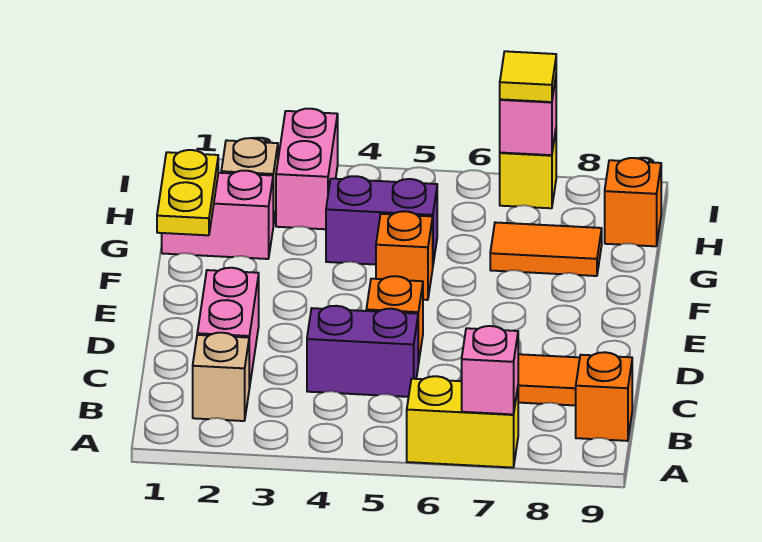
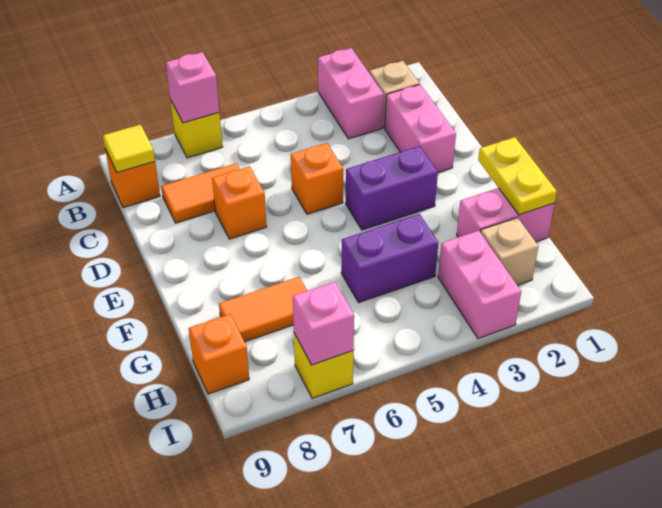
none -> pink 1x2 brick [318,48,384,139]
yellow 1x2 brick [407,376,518,468] -> yellow 1x1 brick [170,100,223,158]
purple 1x2 brick [307,306,418,397] -> purple 1x2 brick moved to [346,146,438,230]
orange 1x1 brick [376,211,433,300] -> orange 1x1 brick moved to [212,166,267,239]
yellow 1x1 tile [500,51,556,102] -> yellow 1x1 tile moved to [103,124,155,173]

